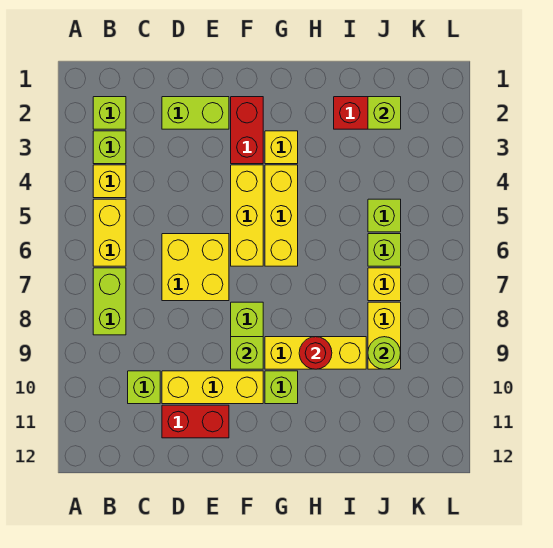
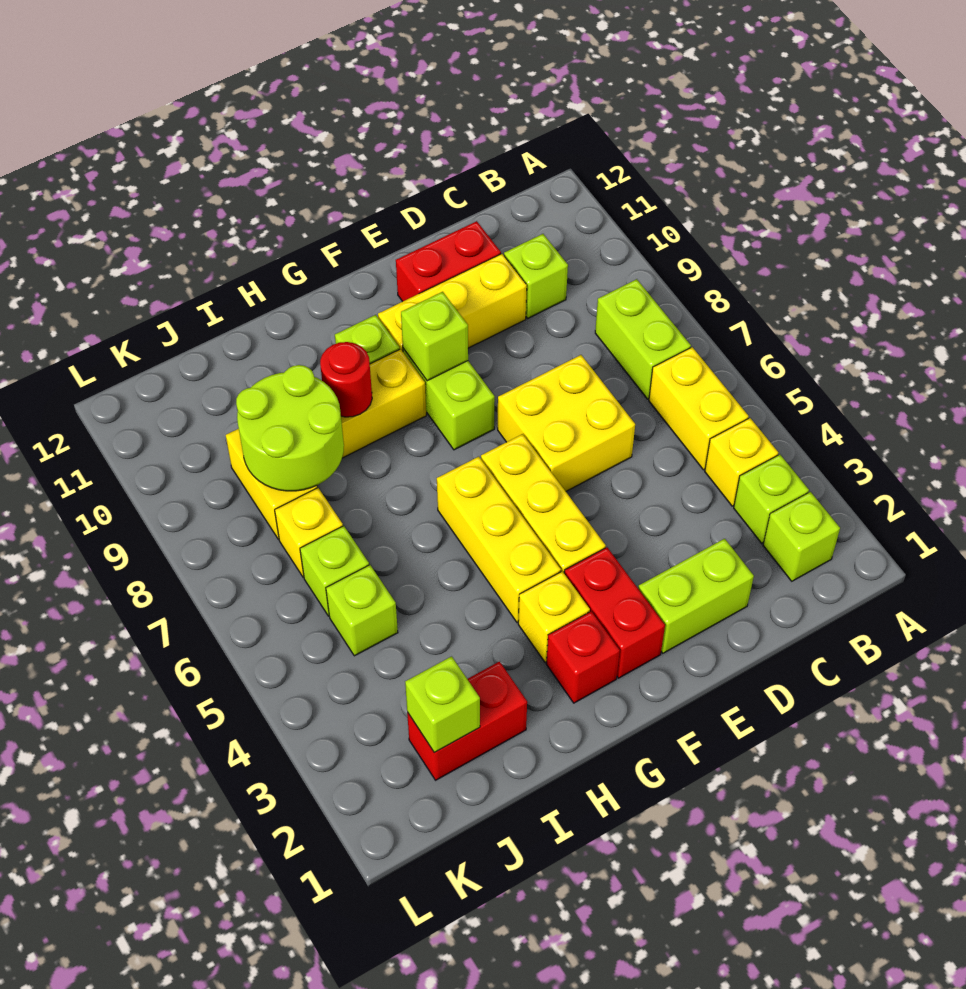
none -> red 1x1 brick [546,611,620,703]
lime 1x1 round brick [368,337,401,369] -> lime 2x2 round brick [236,365,344,491]

